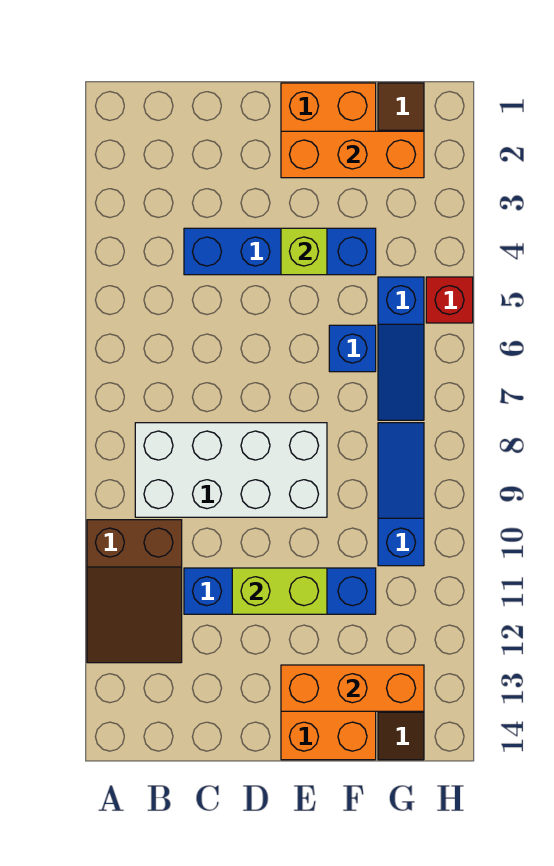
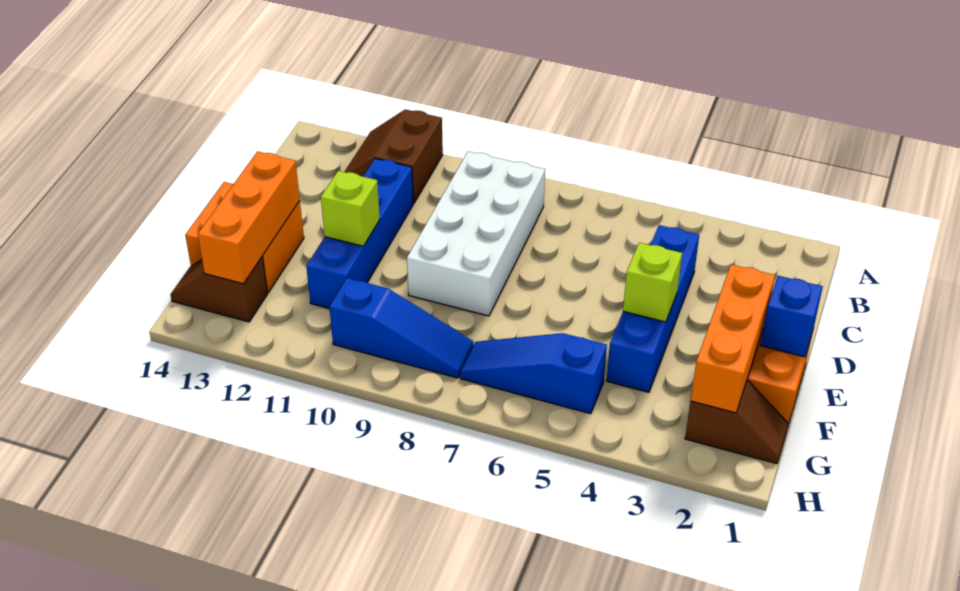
brown 2x3 slope [87,520,182,663] -> brown 2x2 slope [345,109,443,203]
lime 1x2 brick [232,568,327,614] -> lime 1x1 brick [321,171,380,246]
blue 1x1 brick [329,325,376,372] -> blue 1x1 brick moved to [760,276,823,357]
red 1x1 brick [426,277,473,323] -> none

